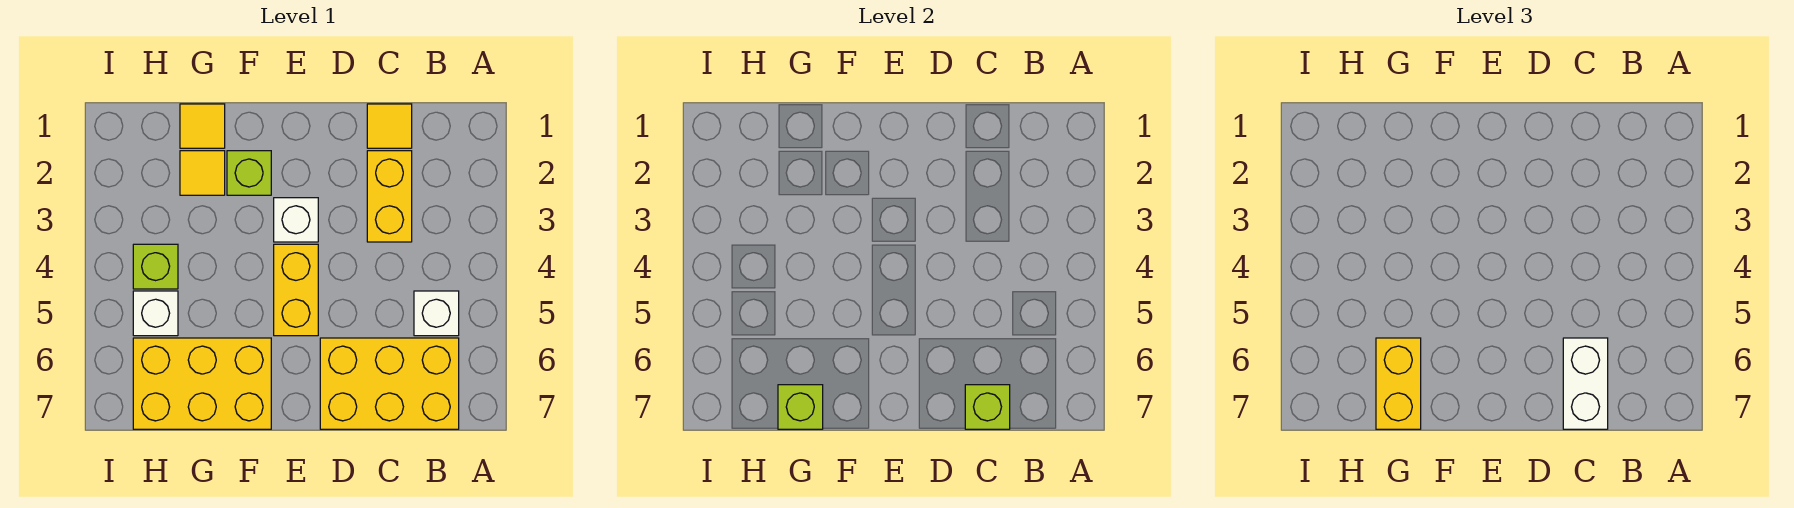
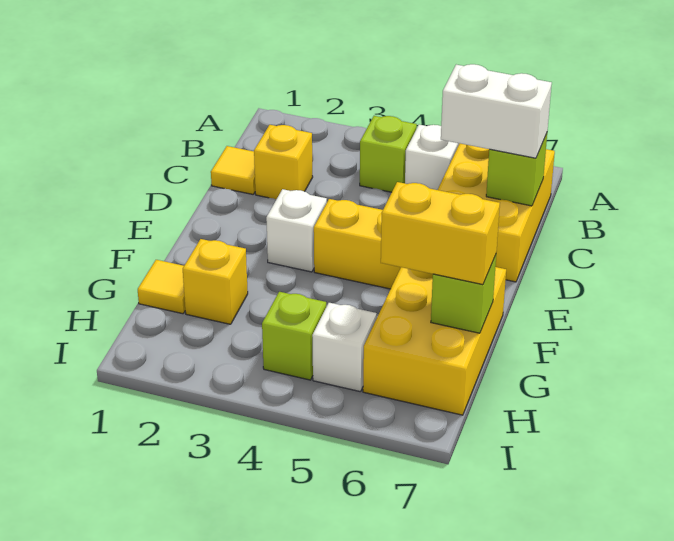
yellow 1x2 brick [367,151,412,242] -> yellow 1x1 brick [254,125,313,199]
lime 1x1 brick [227,151,271,195] -> lime 1x1 brick moved to [360,116,417,192]
yellow 1x1 tile [180,151,225,195] -> yellow 1x1 brick [183,239,248,324]

